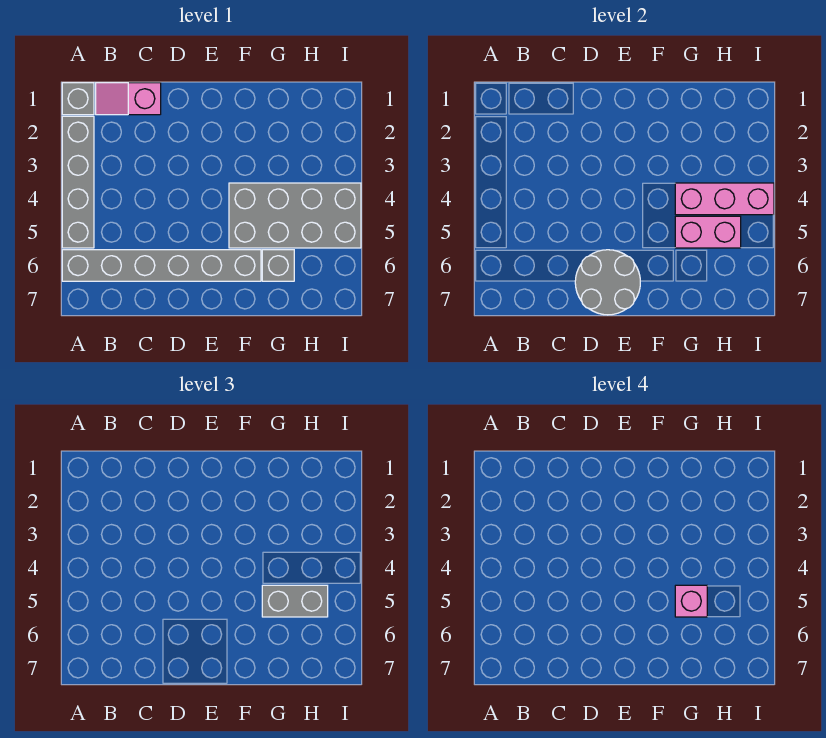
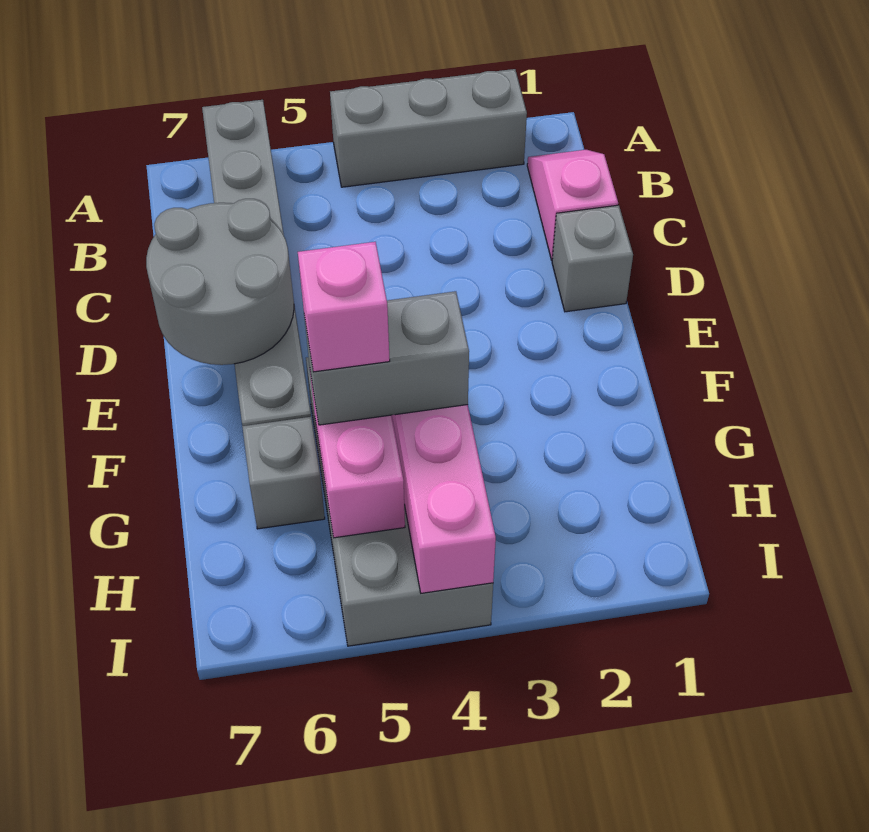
grey 1x1 brick [62,83,94,115] -> grey 1x1 brick moved to [552,205,633,312]
grey 1x4 brick [62,116,94,248] -> grey 1x3 brick [330,69,527,187]
grey 1x2 brick [262,585,328,617] -> grey 1x2 brick turned to [304,291,469,425]

